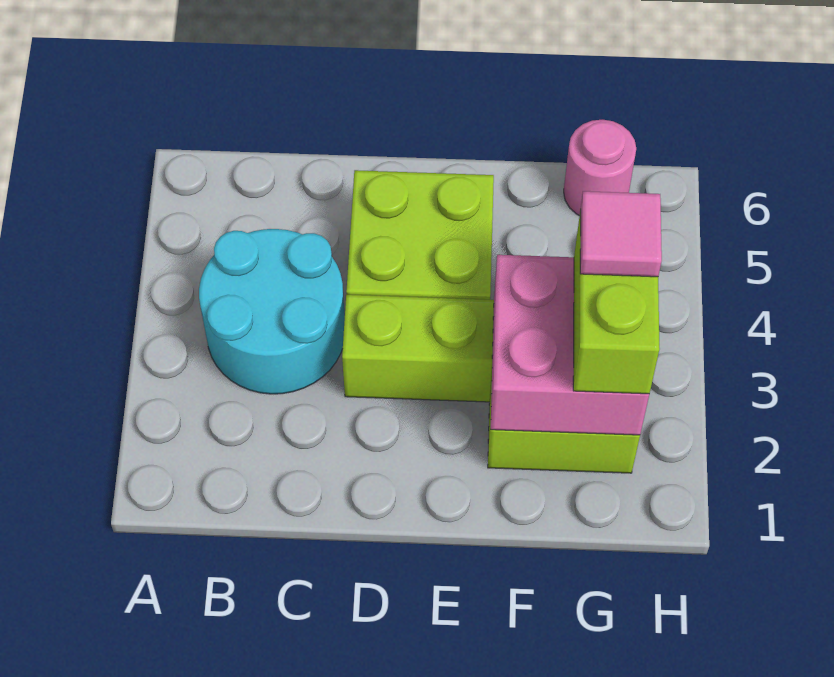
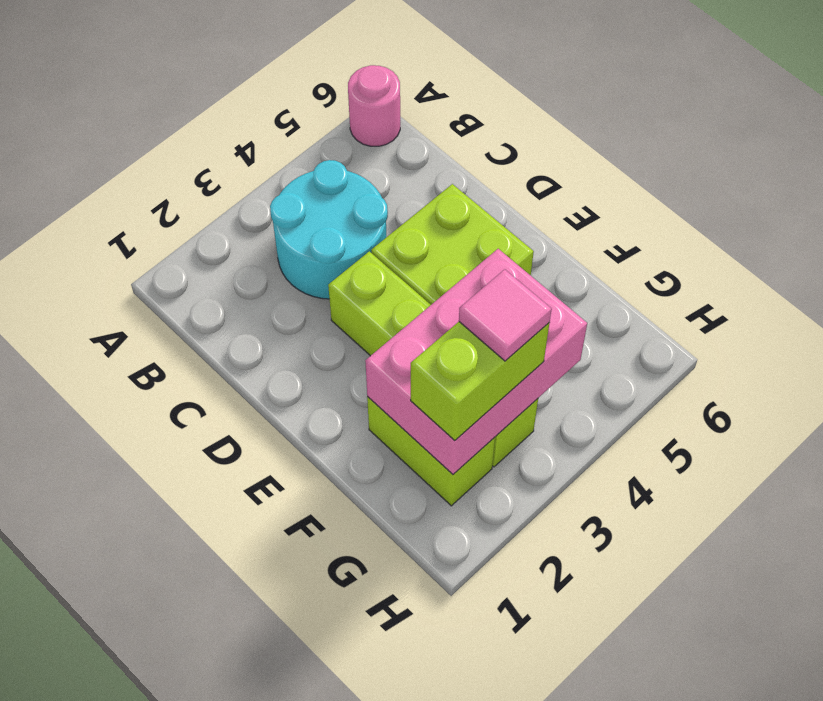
pink 2x2 brick [491,255,649,435] -> pink 2x3 brick [365,249,587,474]
pink 1x1 round brick [564,120,636,216] -> pink 1x1 round brick moved to [348,65,400,146]

